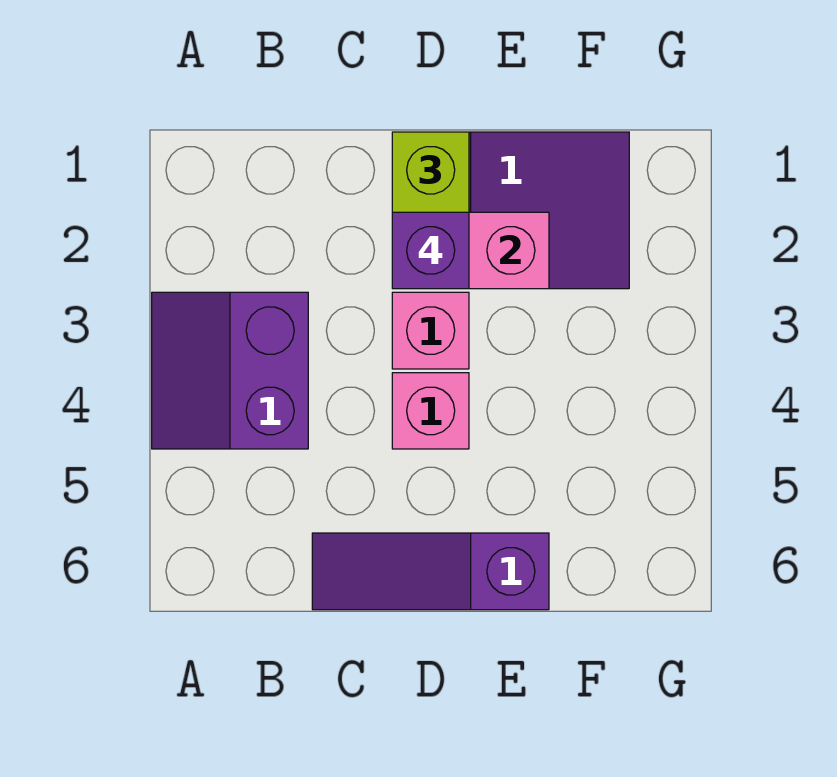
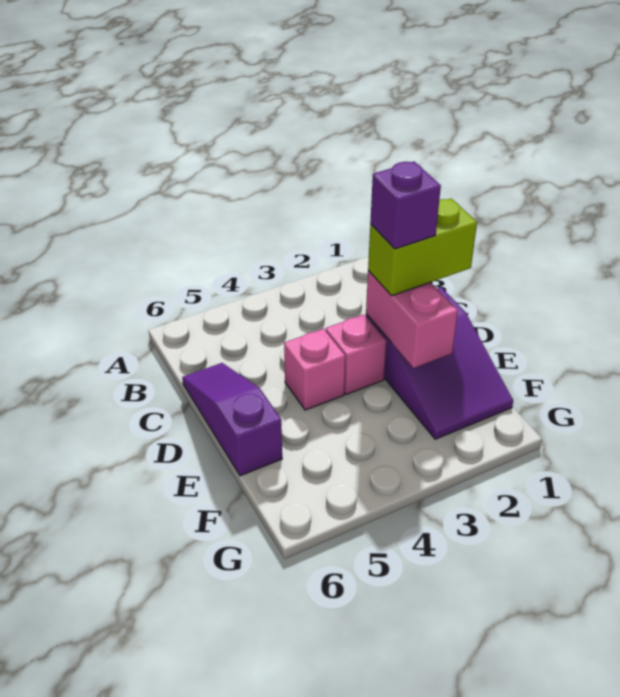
purple 2x2 slope [152,292,308,449] -> none

